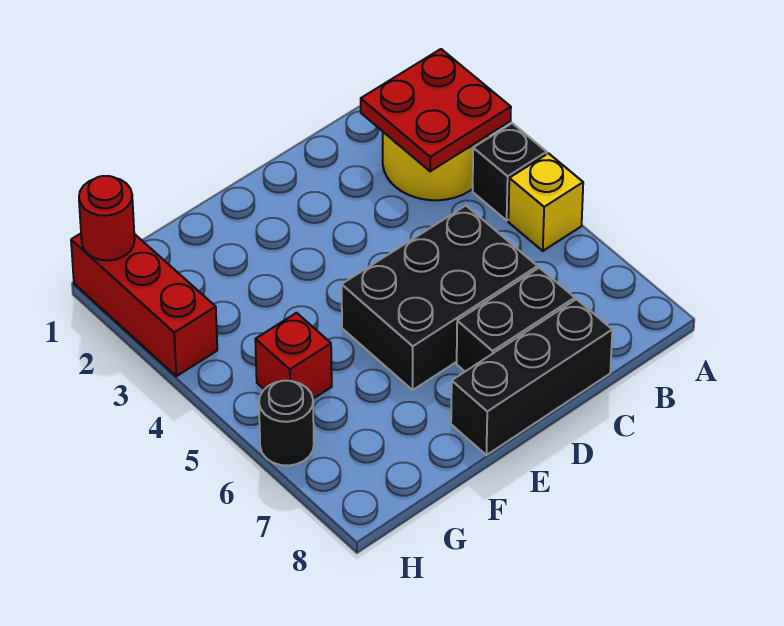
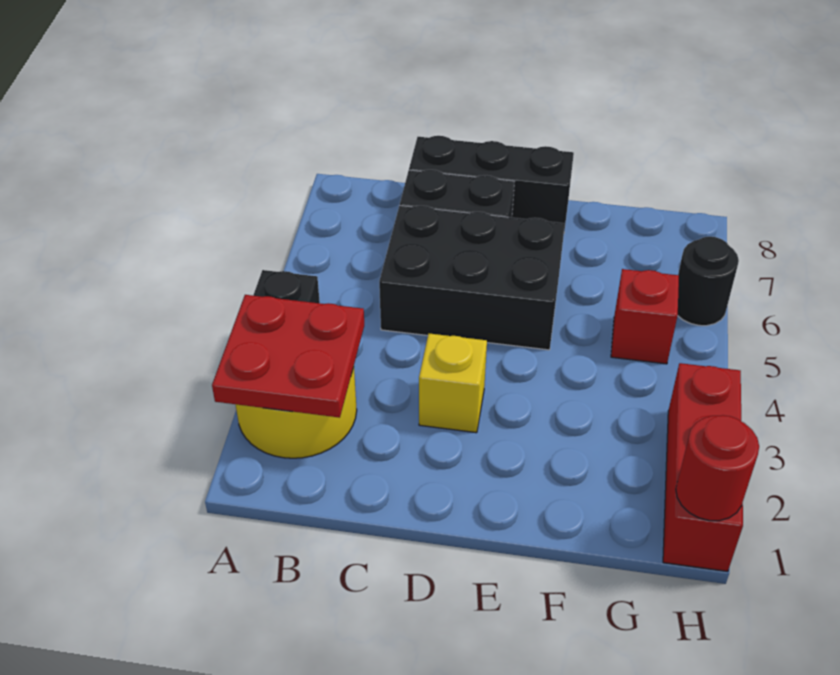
yellow 1x1 brick [508,153,583,251] -> yellow 1x1 brick moved to [419,334,487,433]

